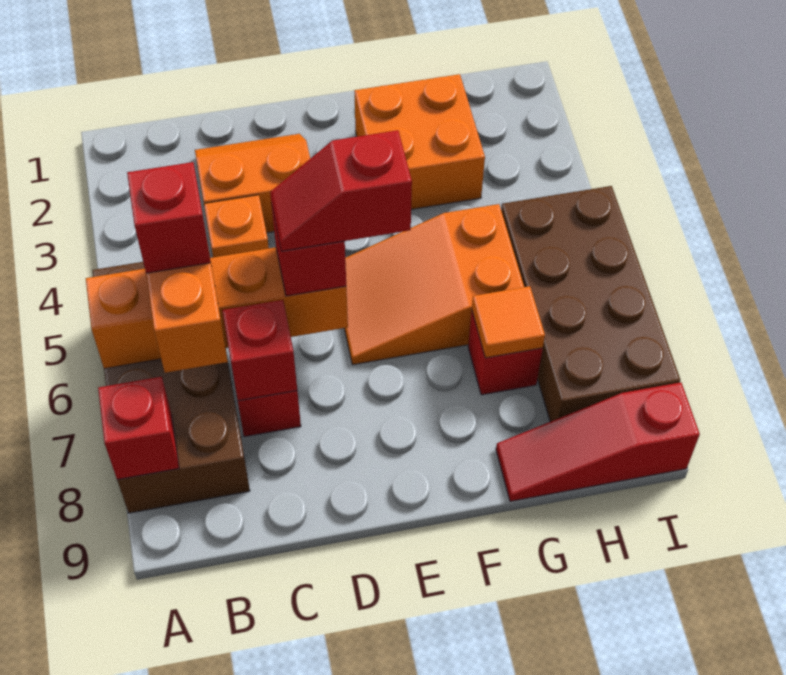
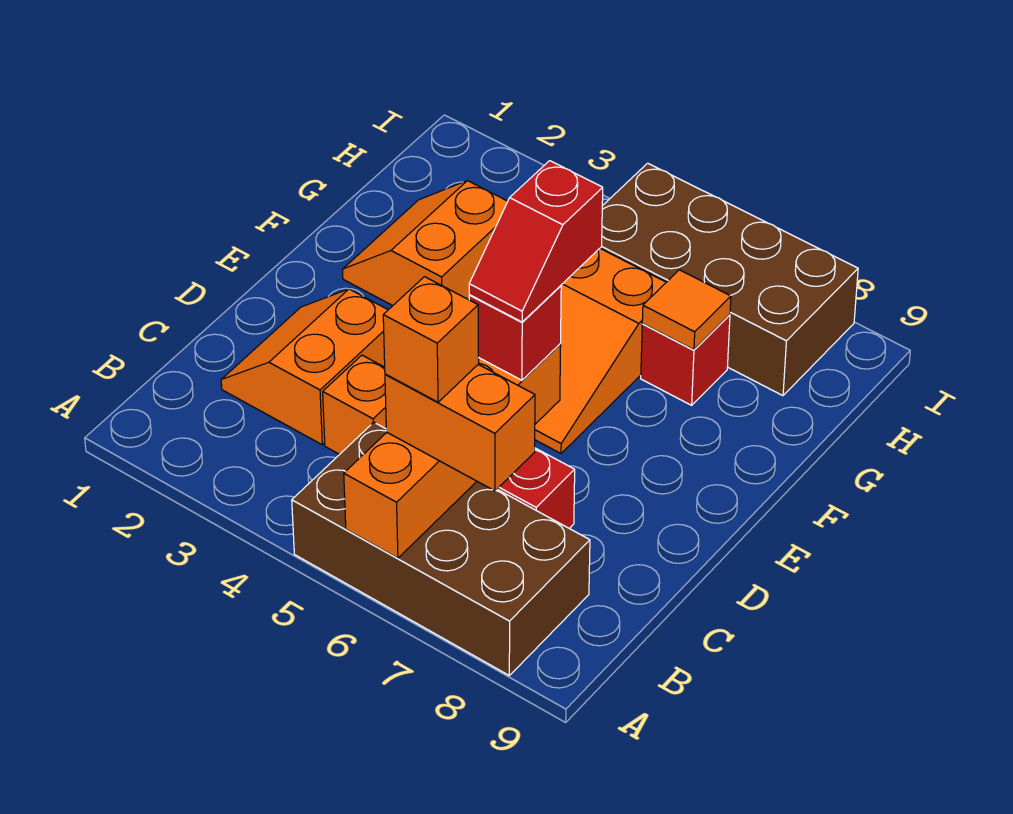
red 1x1 brick [98,377,179,480] -> none
red 1x1 brick [127,162,211,273] -> orange 1x1 brick [383,277,479,402]
red 1x1 brick [222,300,297,401] -> none
orange 2x2 brick [354,74,485,209] -> orange 2x2 slope [343,181,508,306]
red 1x3 slope [496,382,700,501] -> none

